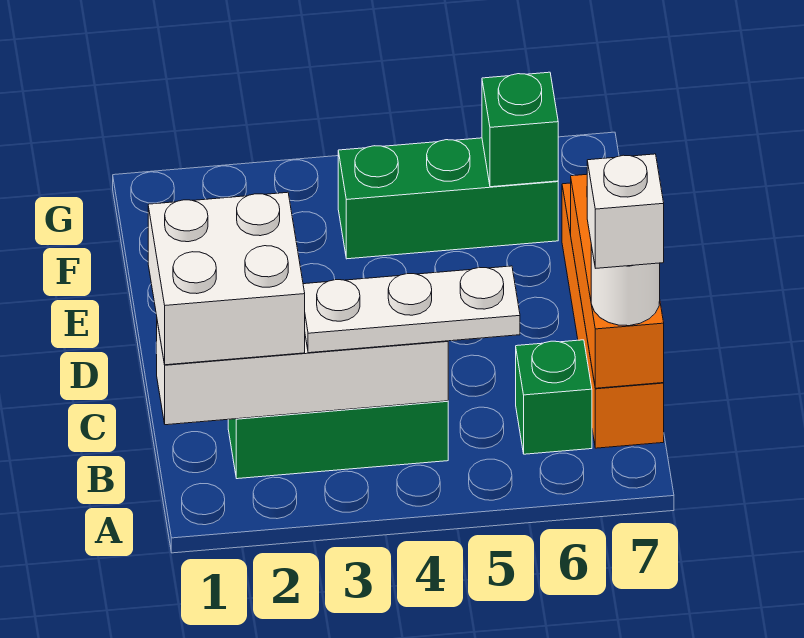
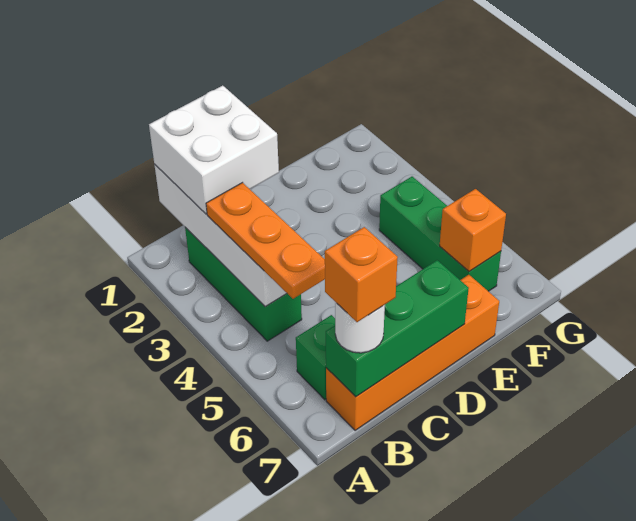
white 1x3 plate [303,266,520,353] -> orange 1x3 plate [206,183,325,299]
orange 1x3 brick [571,174,664,388] -> green 1x3 brick [326,260,469,397]
white 1x1 brick [587,154,664,268] -> orange 1x1 brick [325,227,398,322]
green 1x1 brick [482,72,558,187] -> orange 1x1 brick [440,189,506,272]

